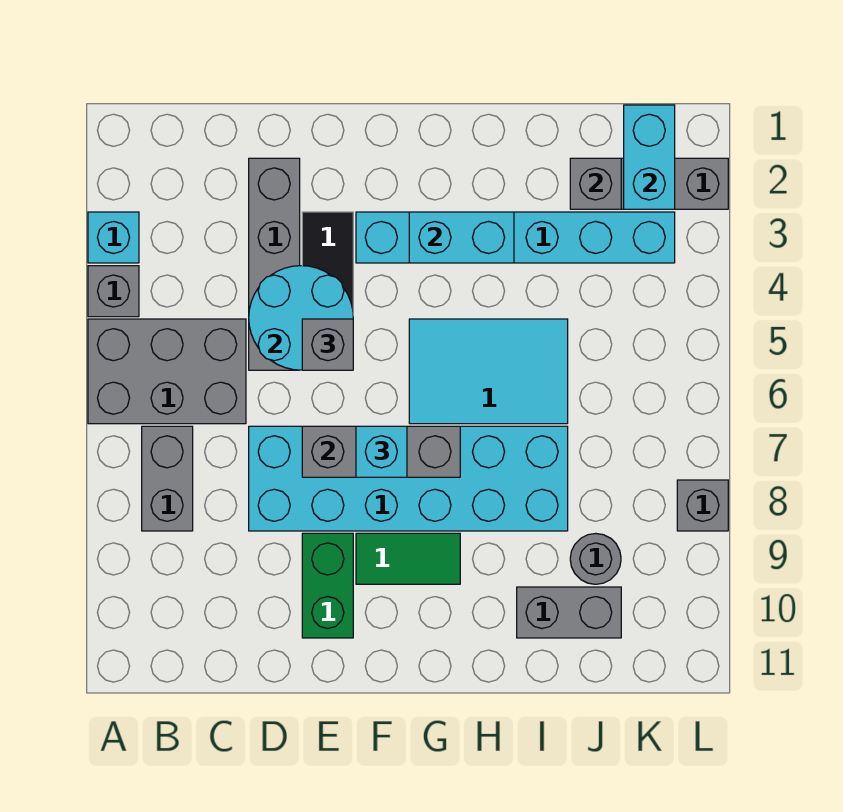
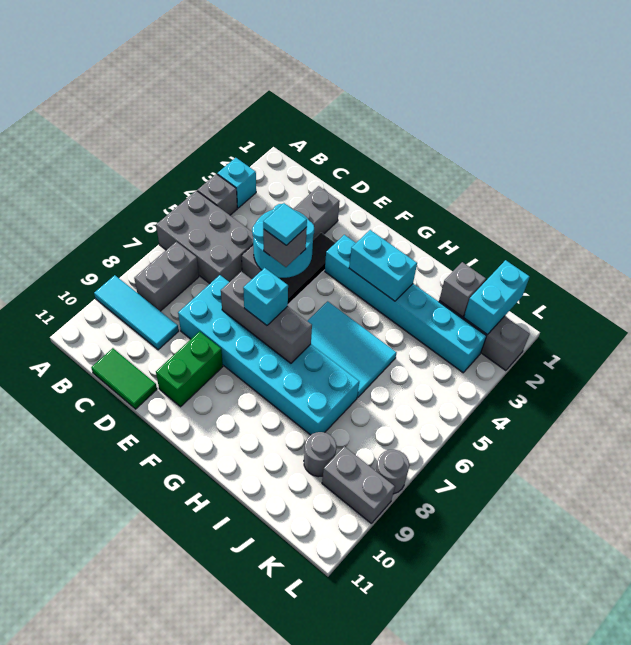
none -> cyan 1x3 tile [94,275,179,350]
none -> cyan 1x1 tile [263,203,307,245]
green 1x2 tile [356,533,460,584] -> green 1x2 tile moved to [91,348,157,409]
grey 1x2 brick [517,587,621,638] -> grey 1x2 brick moved to [322,446,395,523]
grey 1x1 brick [677,480,728,531] -> grey 1x1 round brick [376,450,409,494]

